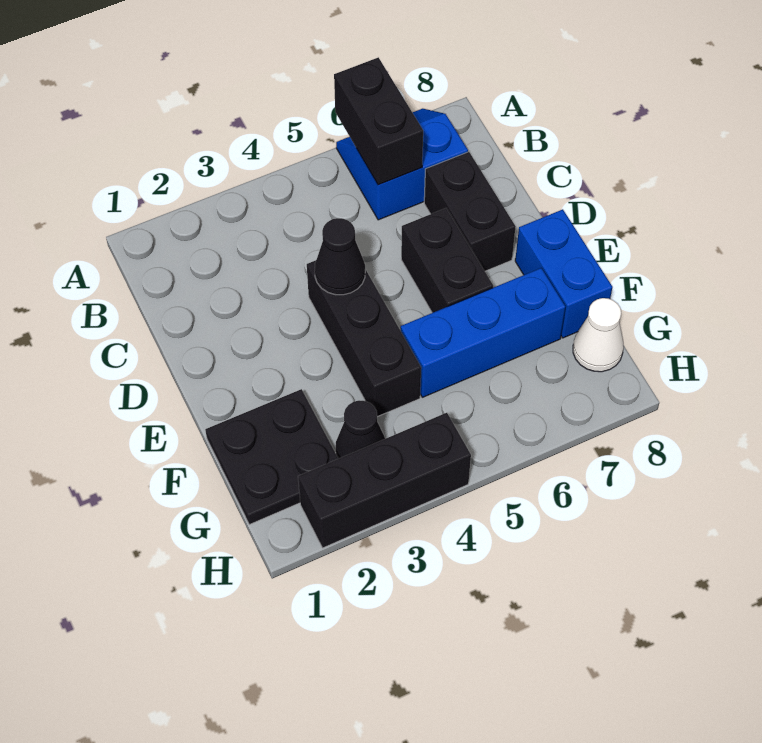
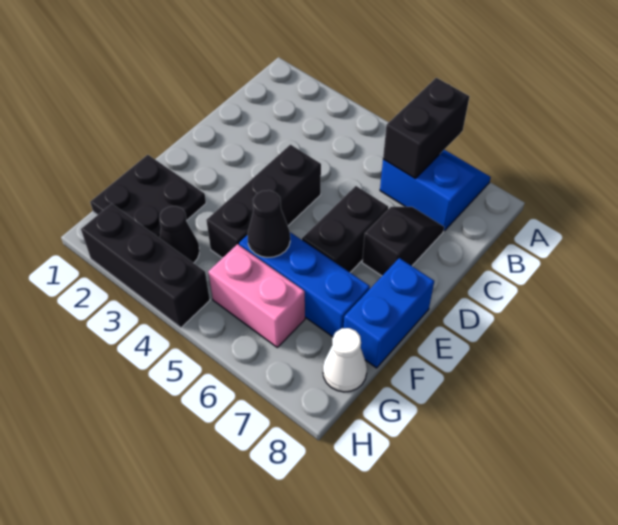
black 1x2 brick [424,152,516,271] -> black 1x2 slope [362,207,444,276]
black 1x1 cone [315,218,365,295] -> black 1x1 cone moved to [247,190,290,258]
none -> pink 1x2 brick [208,244,305,347]

